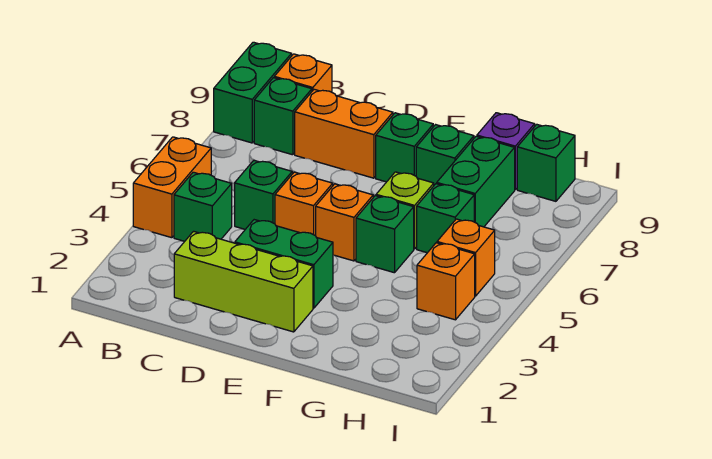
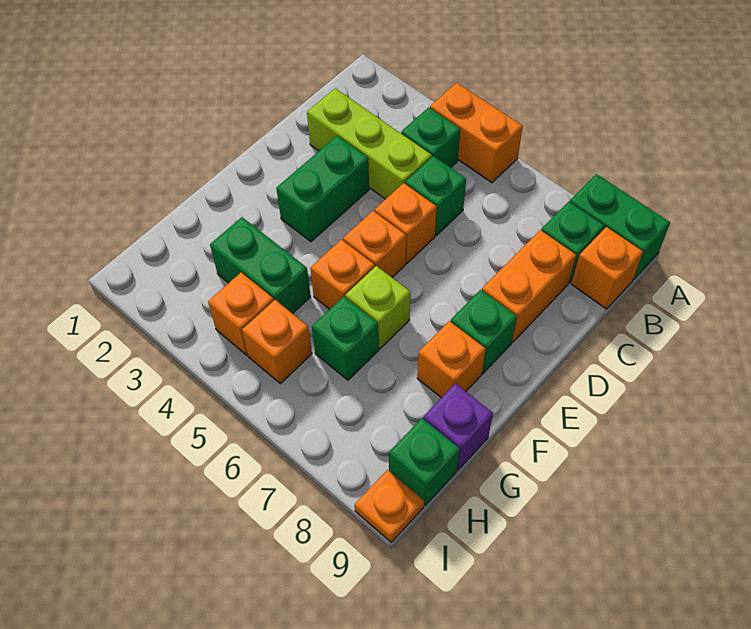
lime 1x3 brick [174,231,313,332] -> lime 1x3 brick turned to [307,88,432,199]
green 1x1 brick [356,196,414,273] -> orange 1x1 brick [310,240,375,309]
green 1x1 brick [416,125,474,185] -> orange 1x1 brick [417,321,486,398]
green 1x2 brick [437,136,515,227] -> green 1x2 brick moved to [210,217,311,314]
none -> orange 1x1 plate [355,470,424,542]

